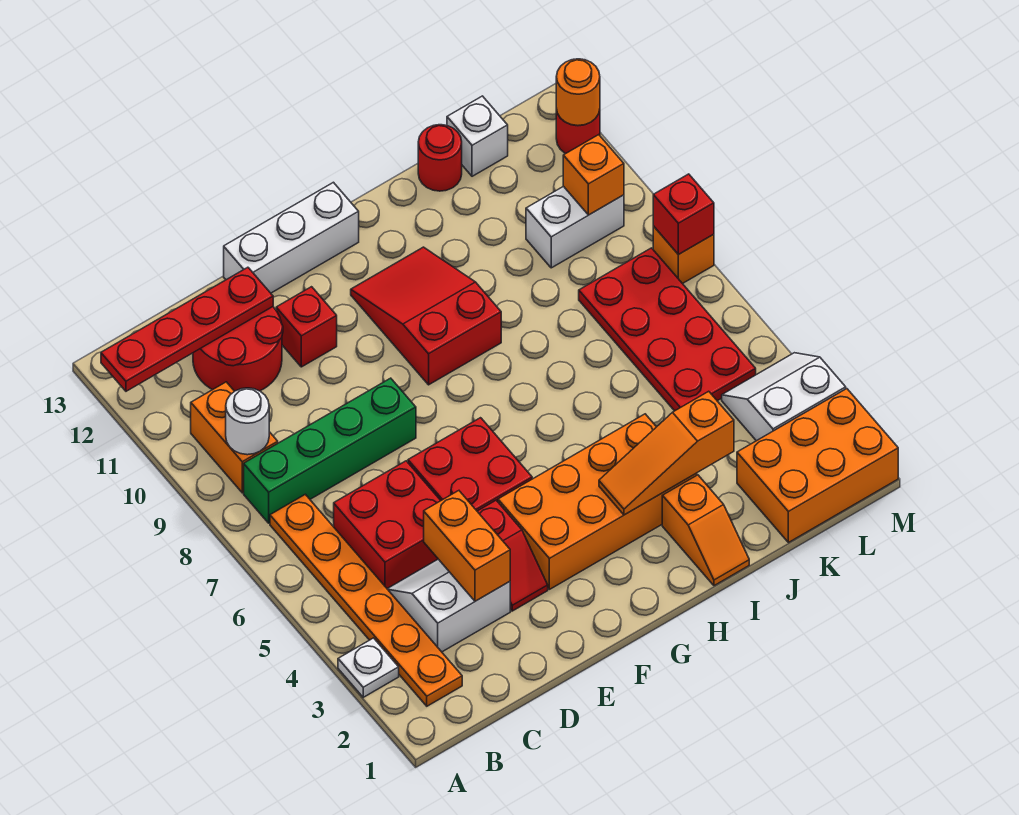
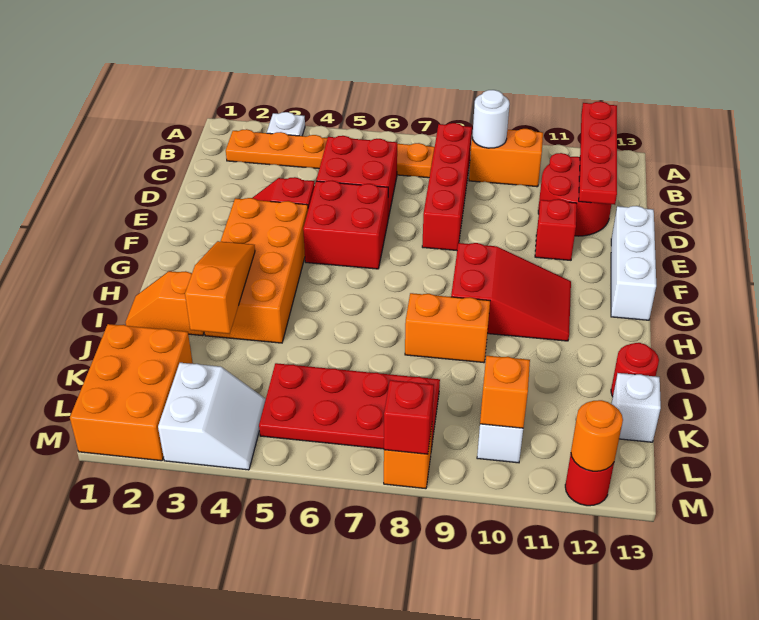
green 1x4 brick [244,378,416,523] -> red 1x4 brick [422,123,472,250]
white 2x2 slope [387,559,510,652] -> none
orange 1x2 brick [424,491,510,601] -> orange 1x2 brick moved to [405,293,490,363]

